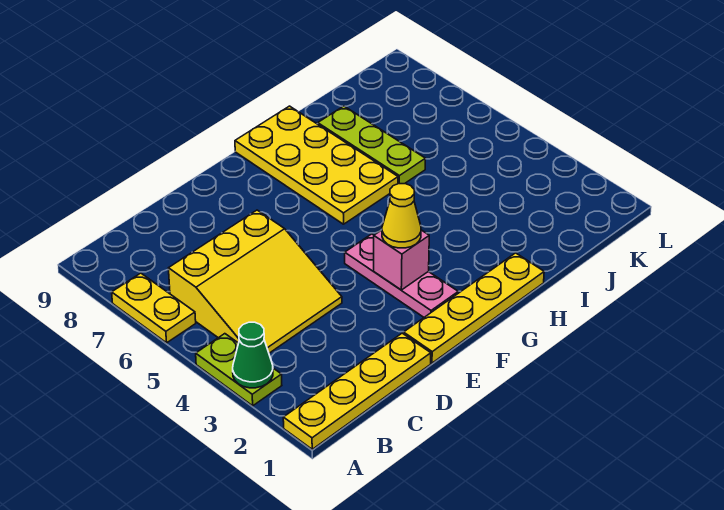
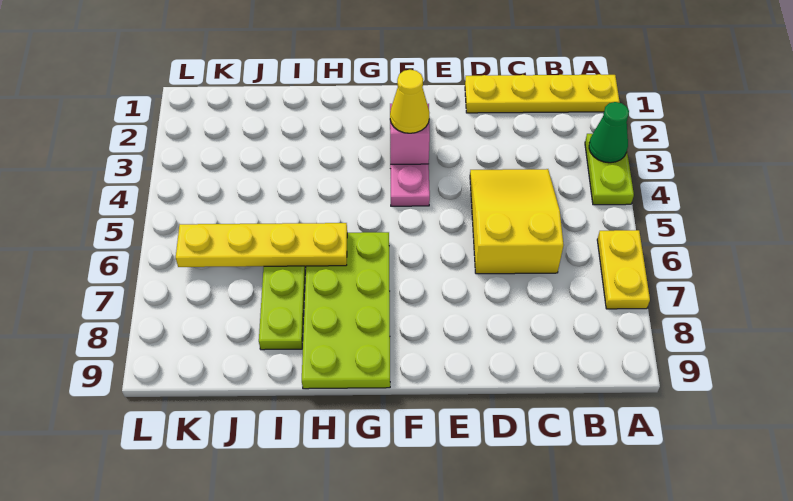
yellow 3x3 slope [168,210,342,353] -> yellow 2x3 slope [470,169,563,274]
yellow 1x4 plate [404,253,544,363] -> yellow 1x4 plate moved to [176,223,347,267]
yellow 2x4 plate [235,106,398,224] -> lime 2x4 plate [302,232,390,389]

